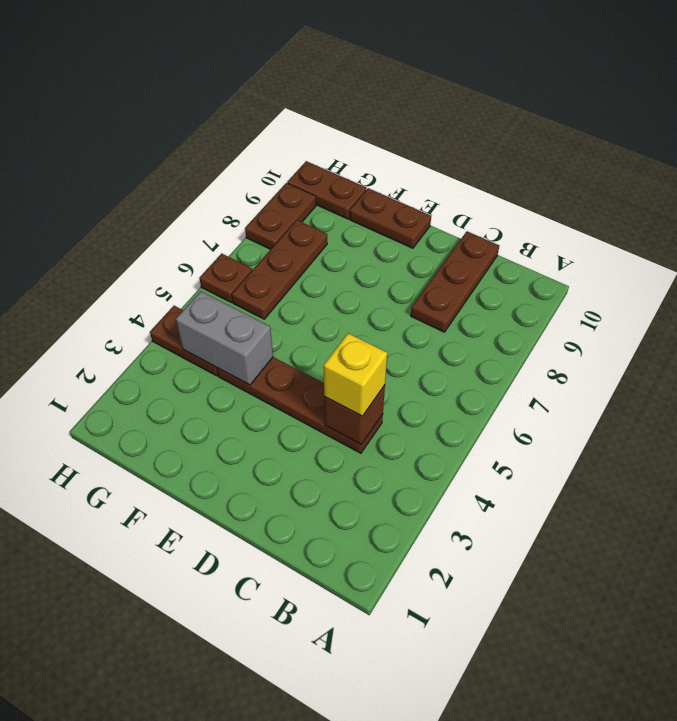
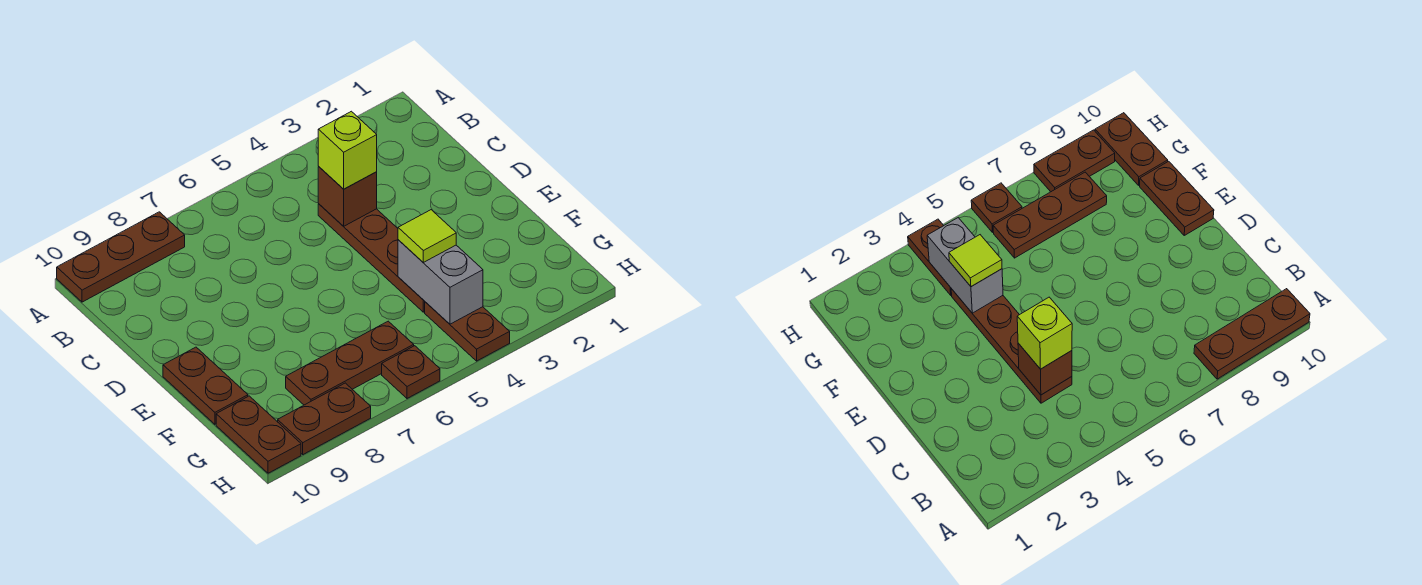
yellow 1x1 brick [324,333,387,416] -> lime 1x1 brick [318,111,377,189]
brown 1x3 plate [411,231,499,332] -> brown 1x3 plate moved to [57,212,185,302]
none -> lime 1x1 tile [398,210,456,262]

